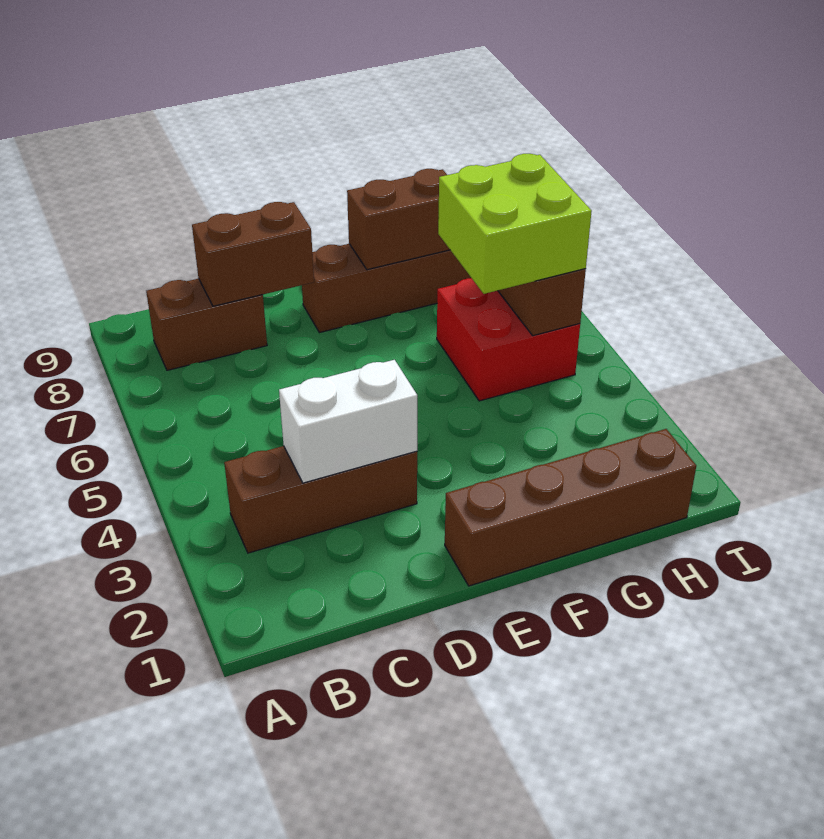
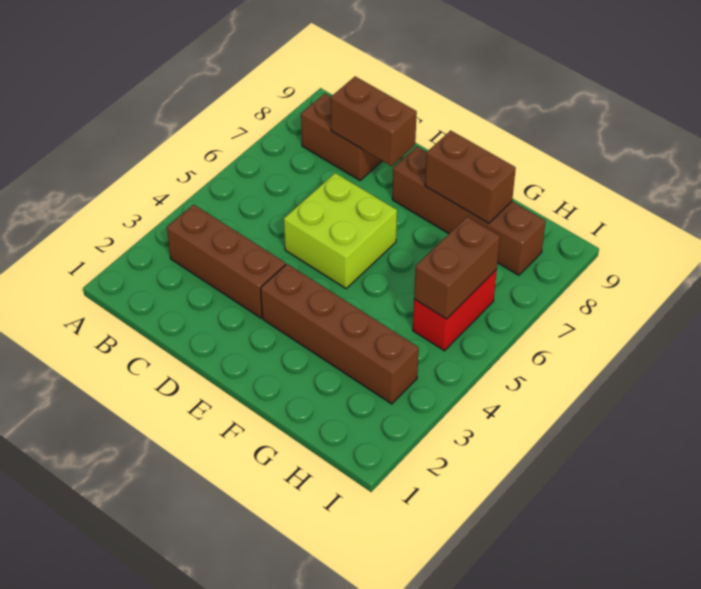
white 1x2 brick [279,360,417,483] -> none
brown 1x4 brick [445,429,696,586] -> brown 1x4 brick moved to [261,264,419,404]
red 2x2 brick [437,278,580,401] -> red 1x2 brick [413,270,497,351]
lime 2x2 brick [438,154,592,294] -> lime 2x2 brick moved to [284,173,397,288]

